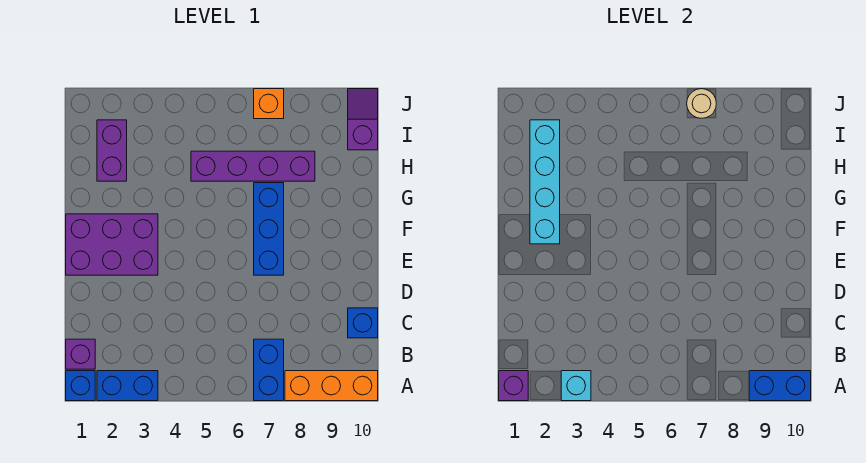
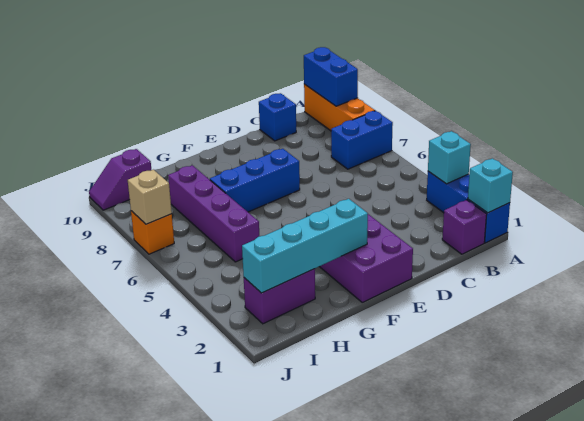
purple 1x1 brick [499,371,528,401] -> cyan 1x1 brick [468,158,513,213]
tan 1x1 round brick [687,89,716,118] -> tan 1x1 brick [128,170,172,224]

